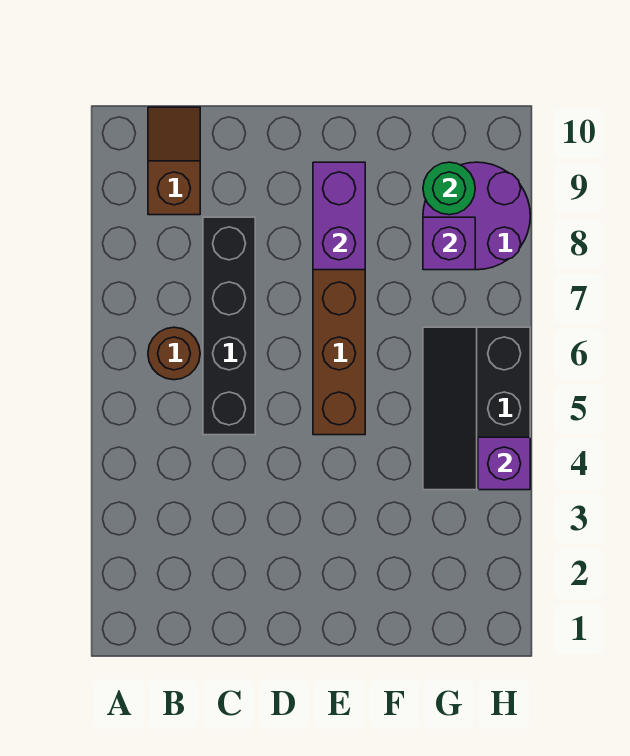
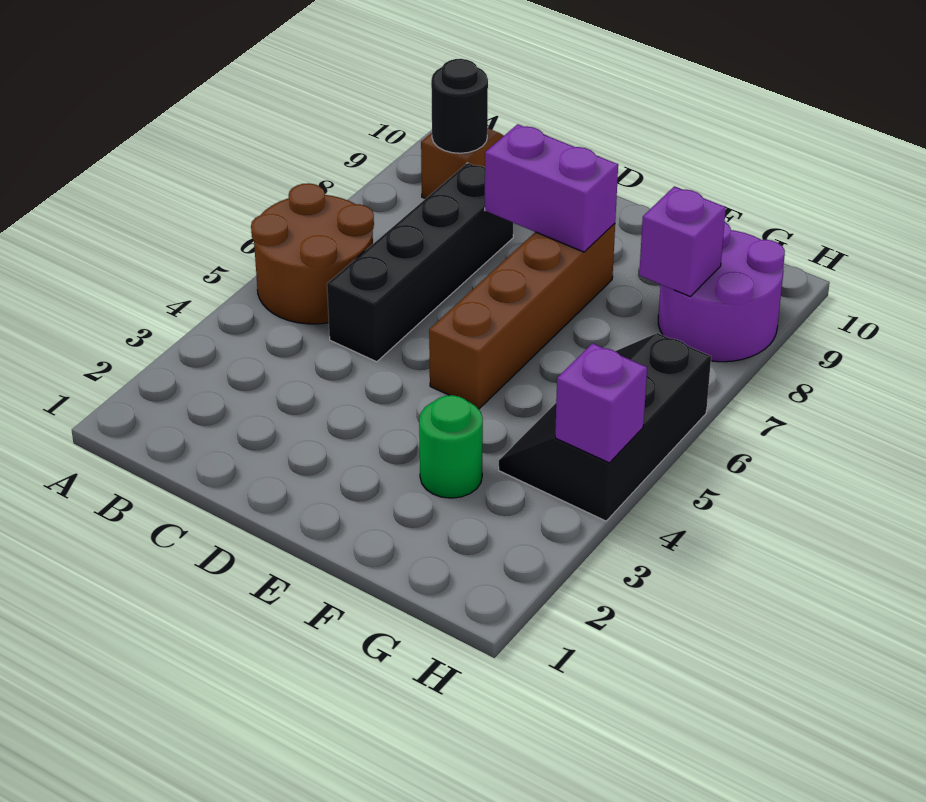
brown 1x1 round brick [148,327,200,380] -> brown 2x2 round brick [251,183,374,324]
none -> black 1x1 round brick [431,59,488,153]
purple 1x2 brick [313,162,365,270] -> purple 1x2 brick turned to [485,124,618,252]
green 1x1 round brick [423,162,475,215] -> green 1x1 round brick moved to [419,395,483,498]

